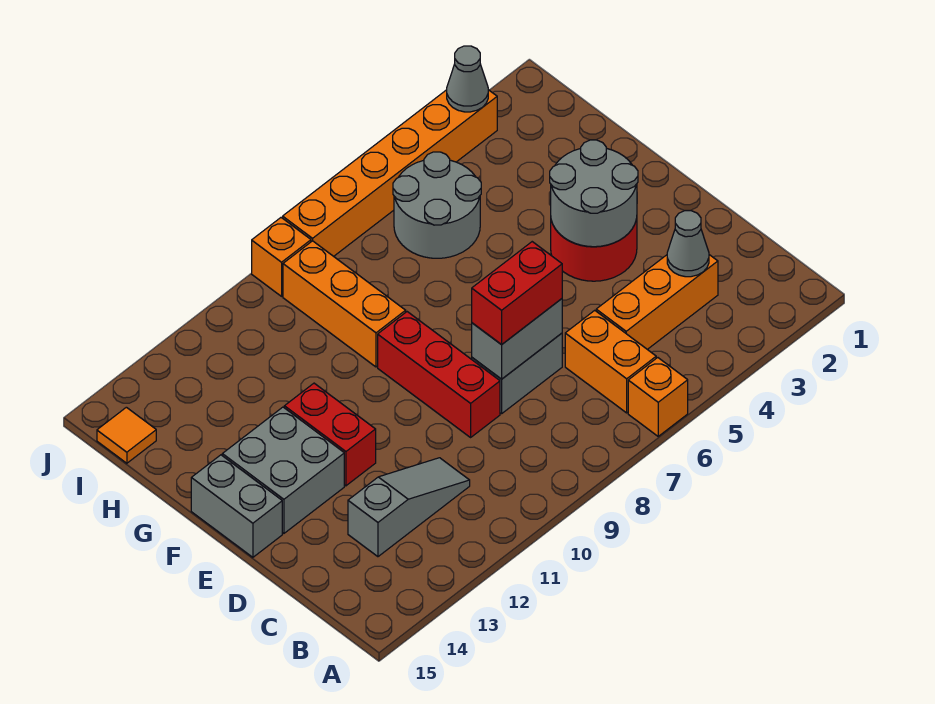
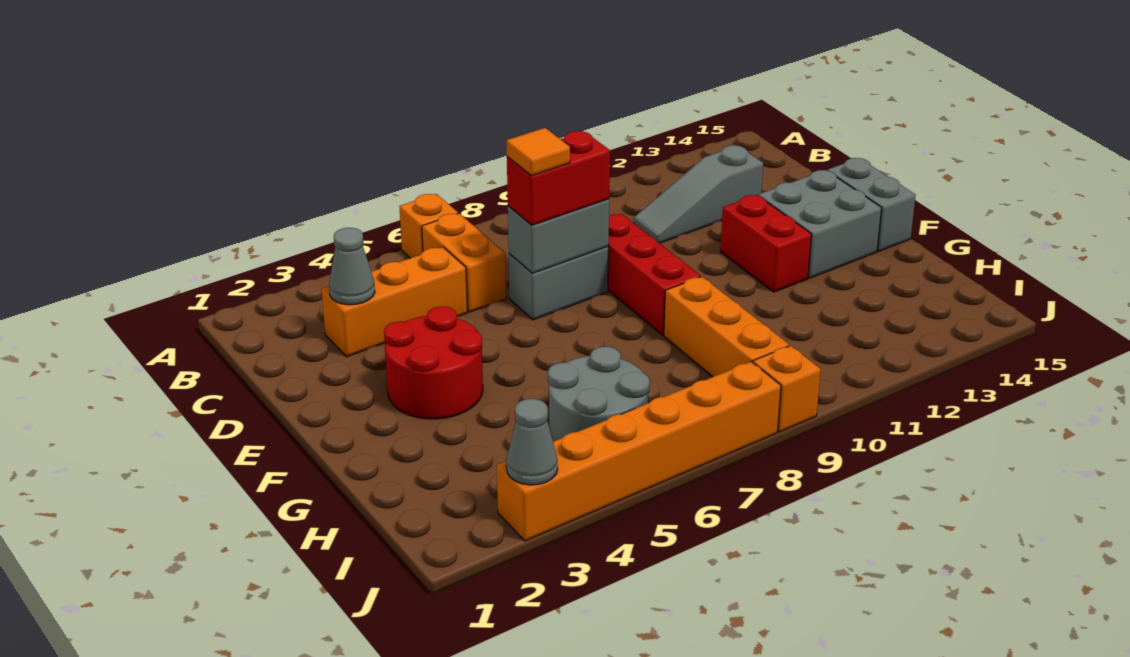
grey 2x2 round brick [550,140,638,247] -> none
orange 1x1 tile [97,407,156,463] -> orange 1x1 tile moved to [506,128,570,176]

